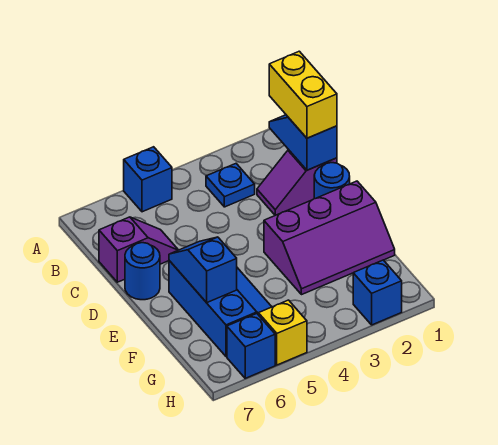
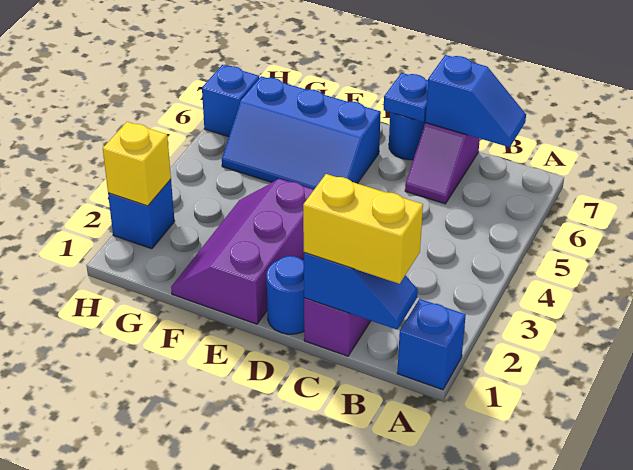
blue 1x1 brick [124,147,172,212] -> blue 1x1 brick moved to [397,299,466,390]
blue 1x1 plate [206,164,255,207] -> blue 1x1 plate moved to [384,73,428,122]
blue 1x2 slope [169,237,237,303] -> blue 1x2 slope moved to [426,55,526,147]
yellow 1x1 brick [258,300,307,365] -> yellow 1x1 brick moved to [103,122,171,206]

